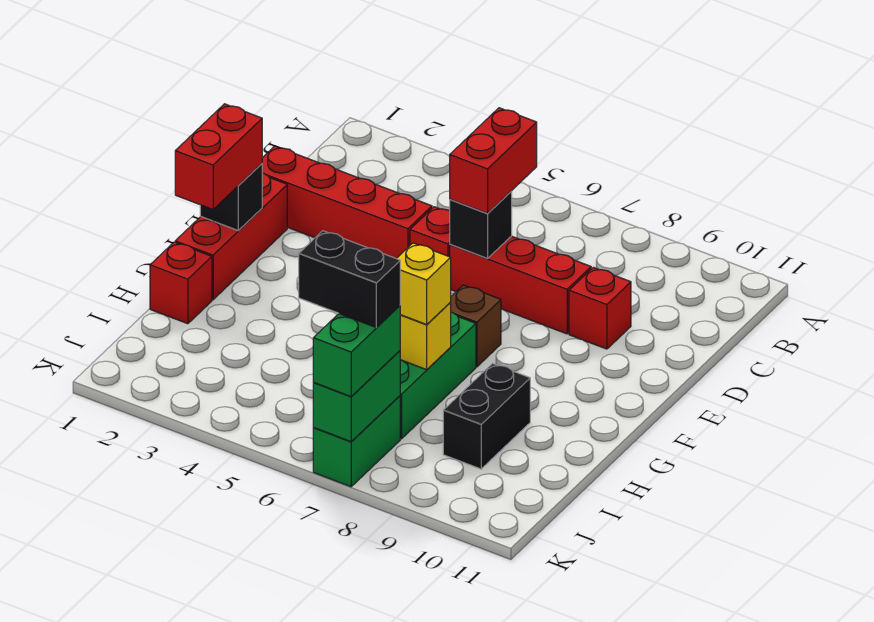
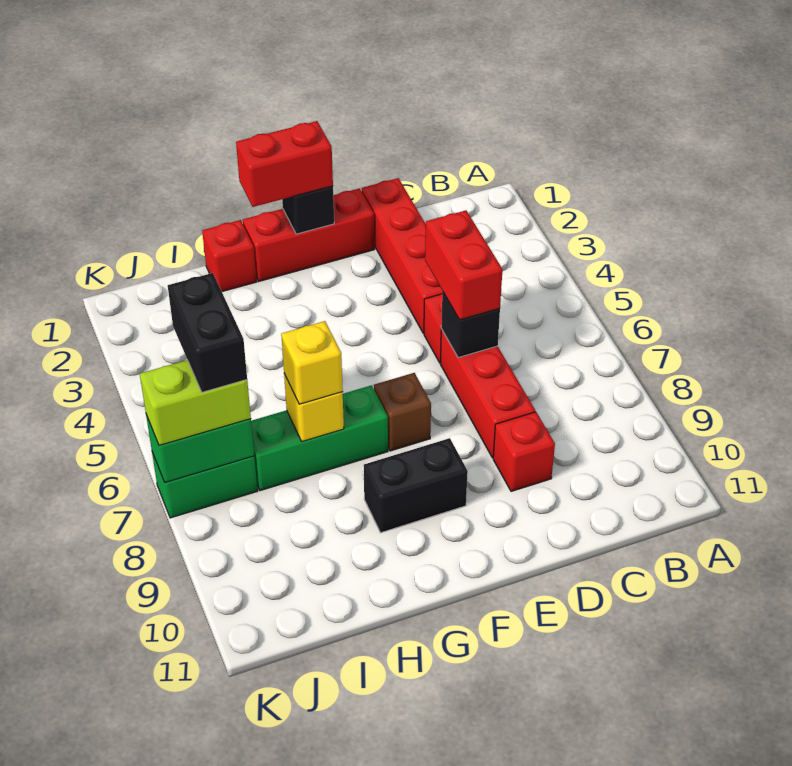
red 1x2 brick [450,108,537,213] -> red 1x2 brick turned to [425,210,502,320]
black 1x2 brick [443,363,530,469] -> black 1x2 brick moved to [364,438,468,533]
green 1x2 brick [313,306,400,397] -> lime 1x2 brick [140,360,251,446]

